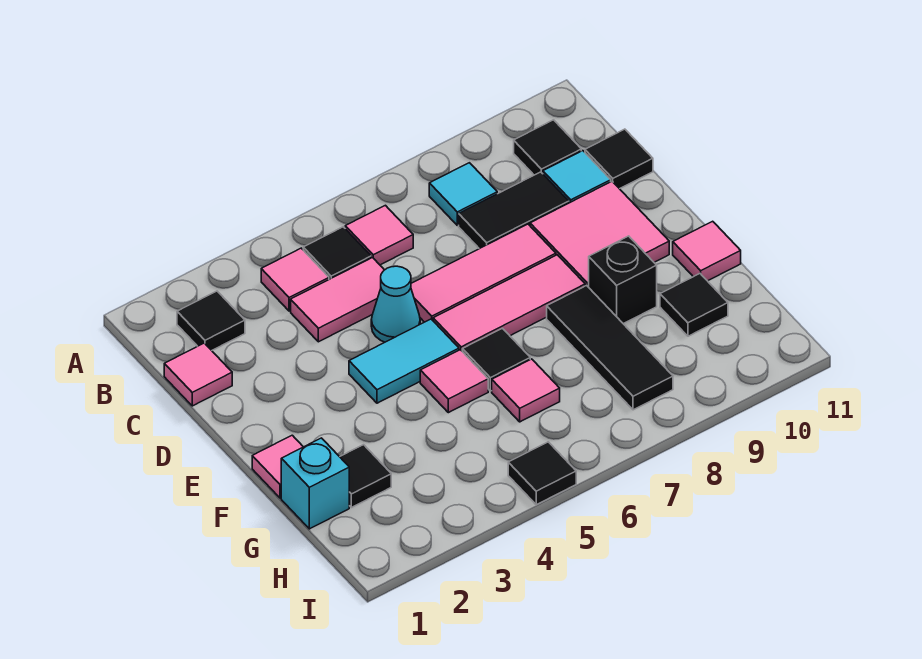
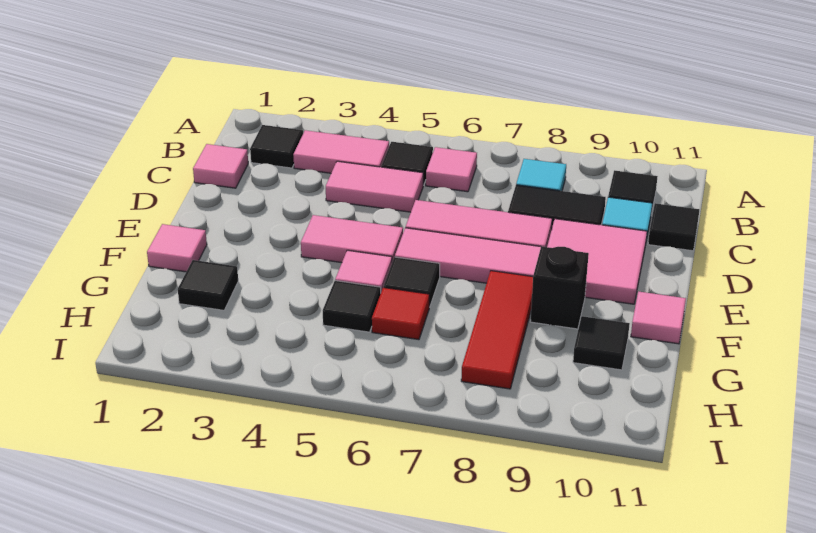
pink 1x1 tile [261,248,329,311] -> pink 1x2 tile [293,130,389,173]
cyan 1x1 cone [371,266,420,342] -> none
cyan 1x2 tile [349,319,459,403] -> pink 1x2 tile [301,215,403,263]
black 1x3 tile [547,286,673,410] -> red 1x3 tile [461,271,533,389]
cyan 1x1 brick [281,438,349,529] -> none
pink 1x1 tile [492,359,560,422] -> red 1x1 tile [372,287,429,340]
black 1x1 tile [508,442,576,505] -> black 1x1 tile moved to [323,281,381,332]

